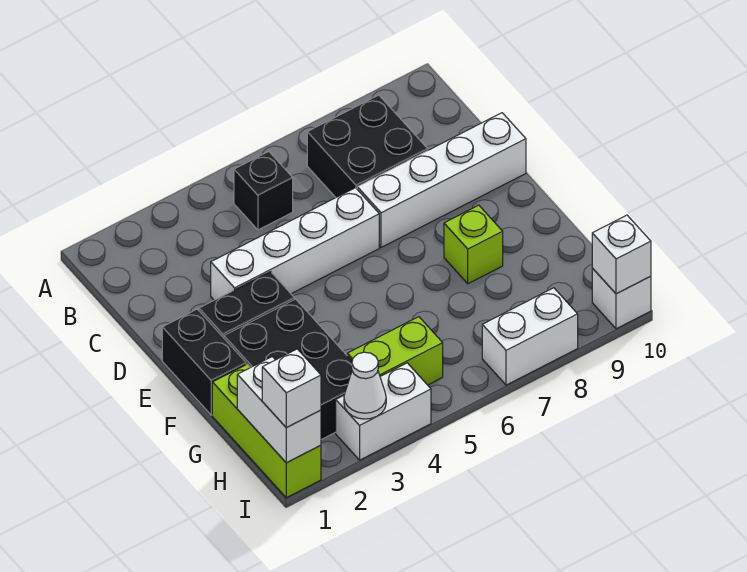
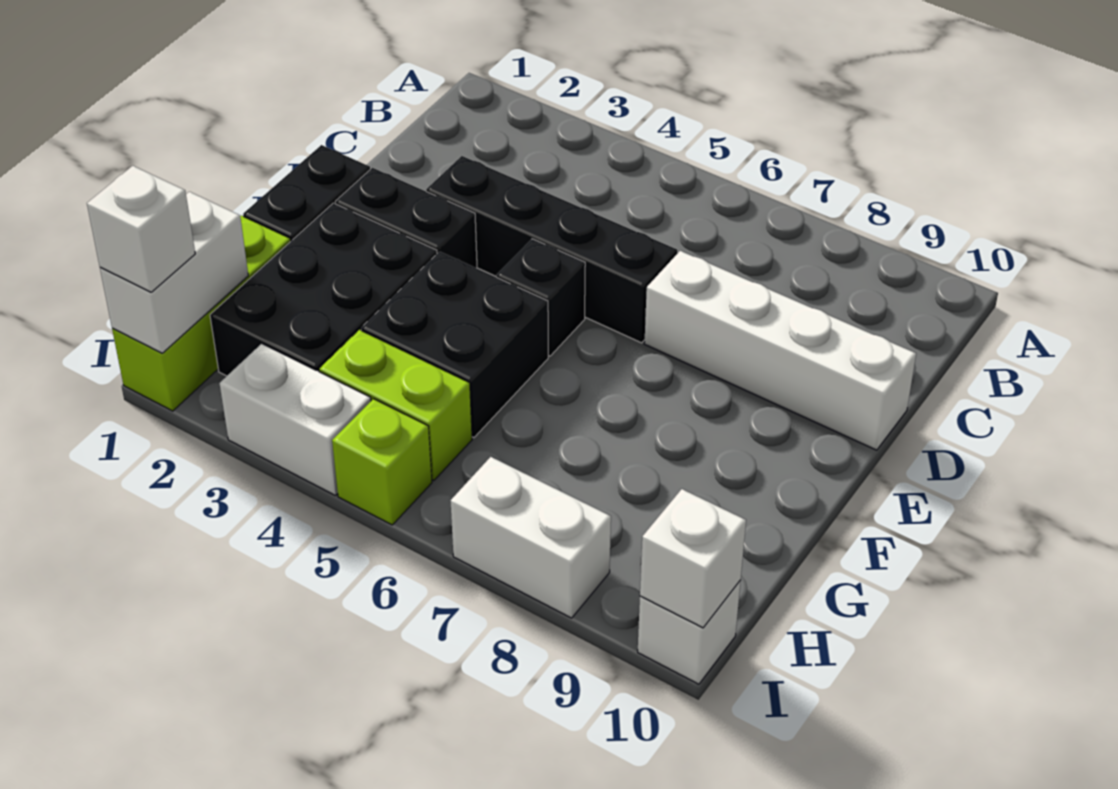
black 1x1 brick [234,152,293,230] -> black 1x1 brick moved to [496,239,585,356]
black 2x2 brick [307,95,428,197] -> black 2x2 brick moved to [361,252,548,438]
white 1x4 brick [211,188,379,300] -> black 1x4 brick [426,156,677,343]
lime 1x1 brick [444,205,503,284] -> lime 1x1 brick moved to [332,399,432,525]
white 1x1 cone [344,352,386,419] -> none

